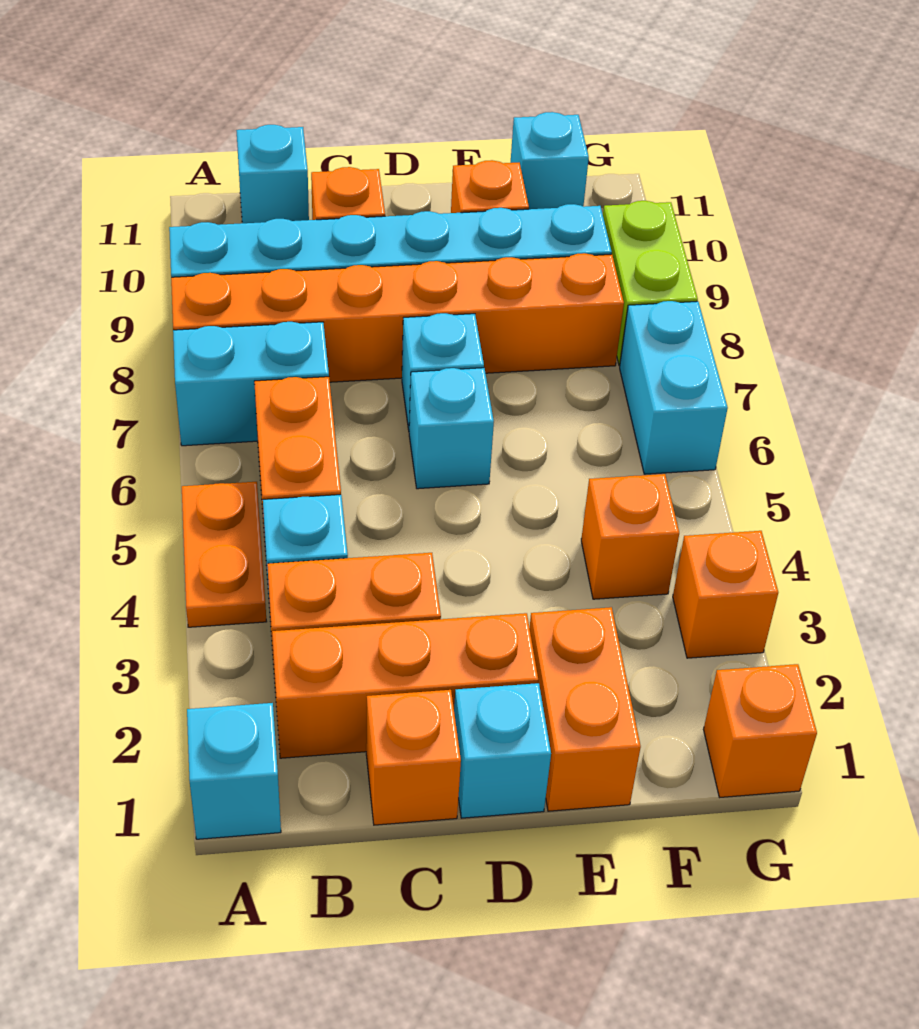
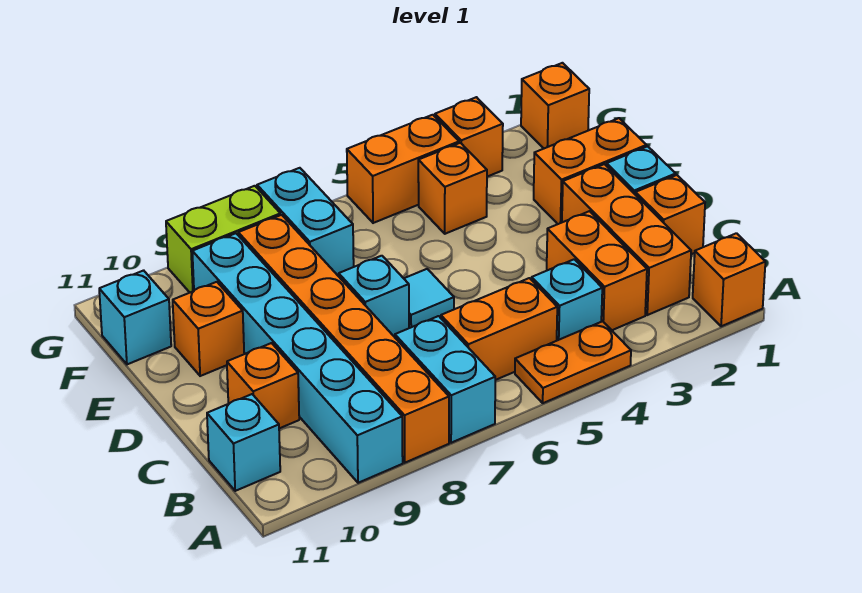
cyan 1x1 brick [187,703,281,839] -> orange 1x1 brick [693,233,765,326]
cyan 1x1 brick [409,368,494,489] -> cyan 1x1 tile [404,269,454,328]
none -> orange 1x2 brick [347,115,459,223]
cyan 1x2 brick [620,301,728,474] -> cyan 1x2 brick turned to [257,168,354,276]

